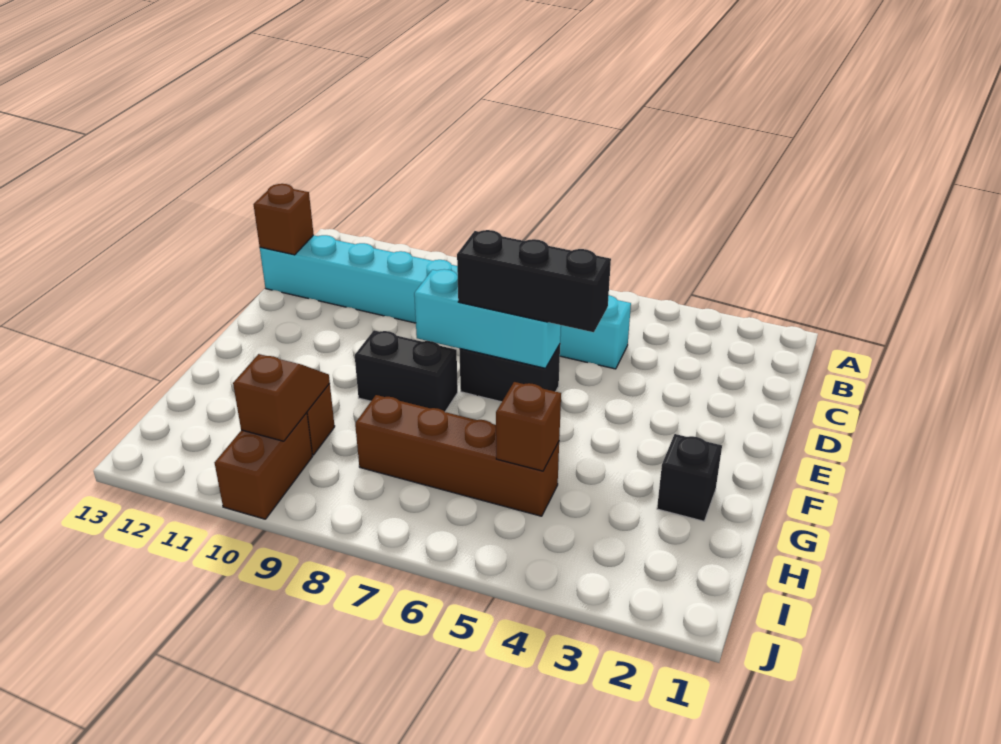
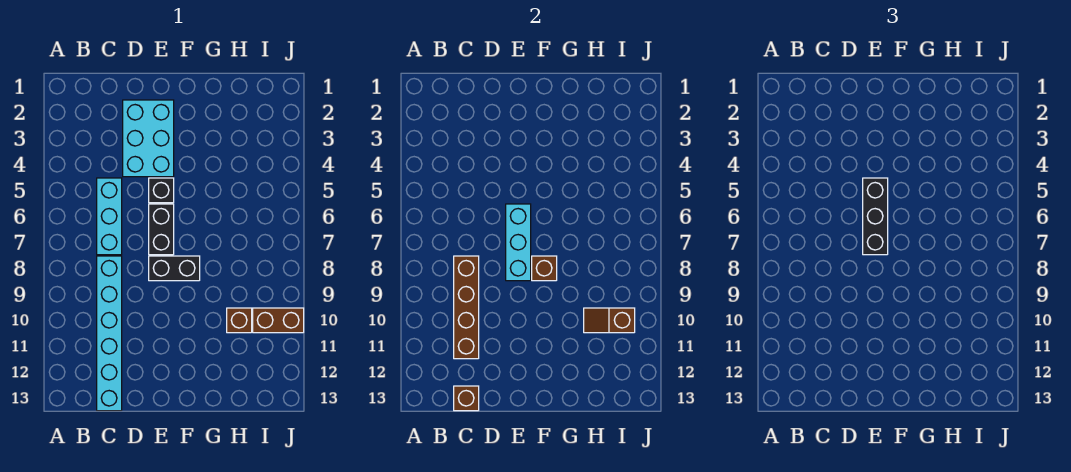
none -> cyan 2x3 brick [123,100,174,177]
black 1x2 brick [355,330,458,412] -> black 1x2 brick turned to [149,256,200,281]
black 1x1 brick [657,434,722,521] -> black 1x1 brick moved to [149,178,174,203]
brown 1x4 brick [355,395,559,516] -> brown 1x4 brick moved to [454,256,479,359]
brown 1x1 brick [496,382,561,471] -> brown 1x1 brick moved to [532,256,557,281]

